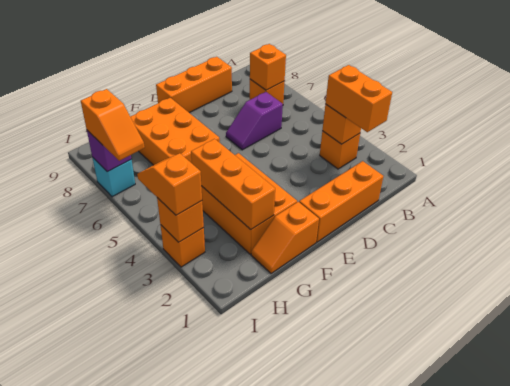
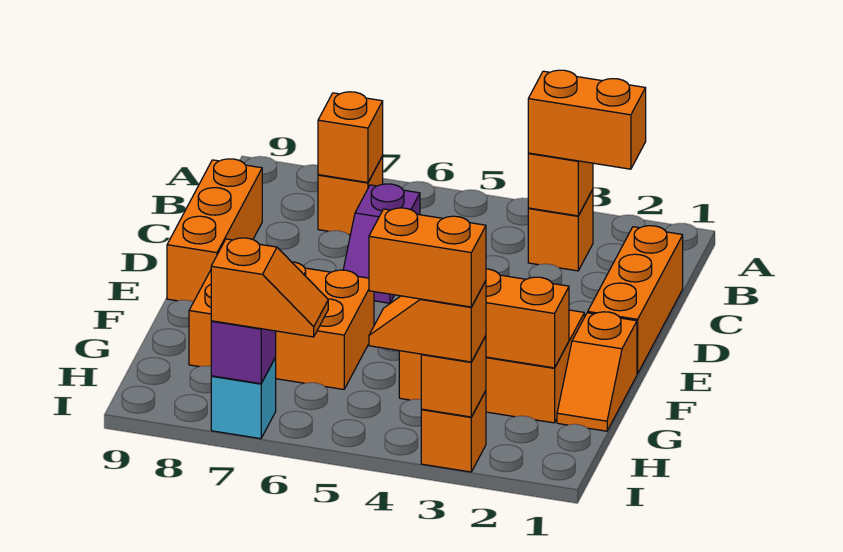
none -> orange 1x2 brick [369,208,486,307]

